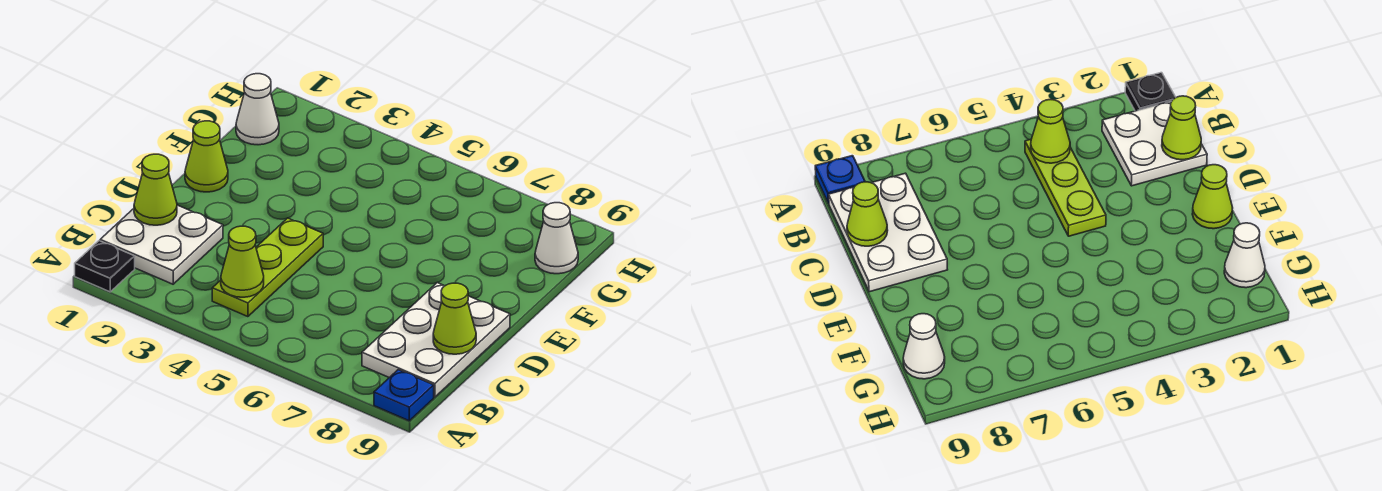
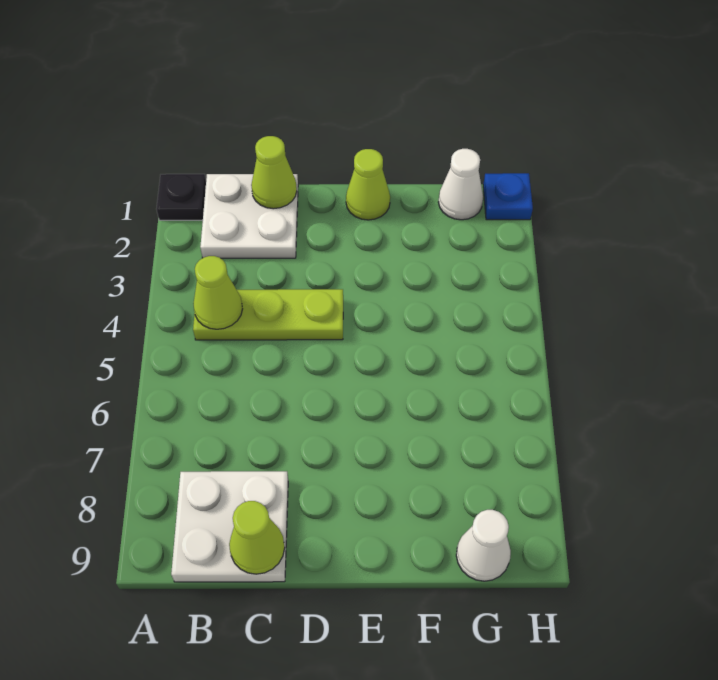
blue 1x1 plate [374,370,434,421] -> blue 1x1 plate moved to [483,173,533,220]
white 2x3 plate [362,283,510,397] -> white 2x2 plate [171,471,288,582]

